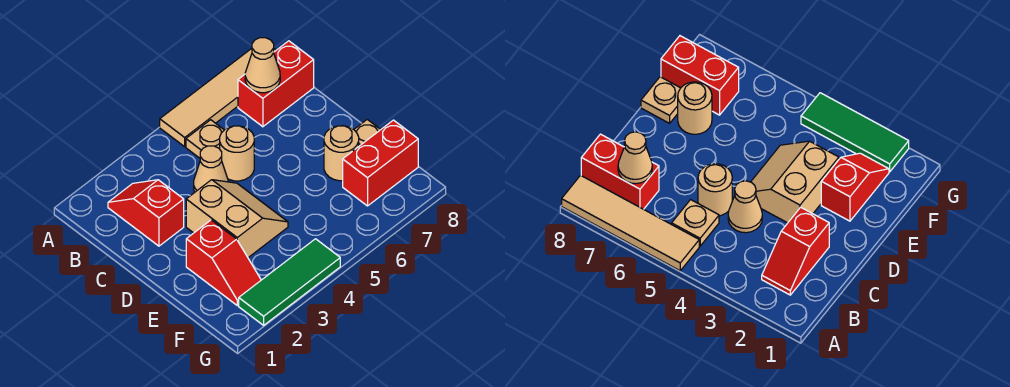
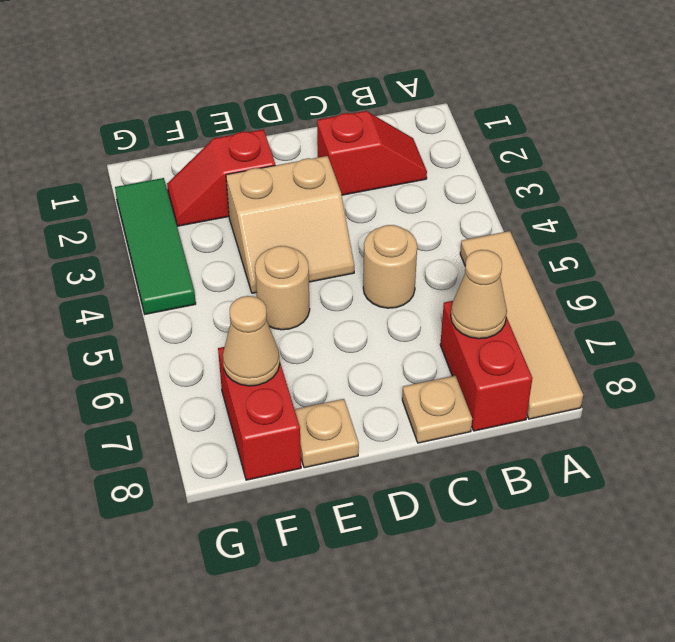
tan 1x1 plate [186,120,224,158] -> tan 1x1 plate moved to [402,376,472,443]
tan 1x1 cone [194,146,228,192] -> tan 1x1 cone moved to [223,296,280,386]
tan 1x1 round brick [324,126,359,181] -> tan 1x1 round brick moved to [255,246,310,330]

